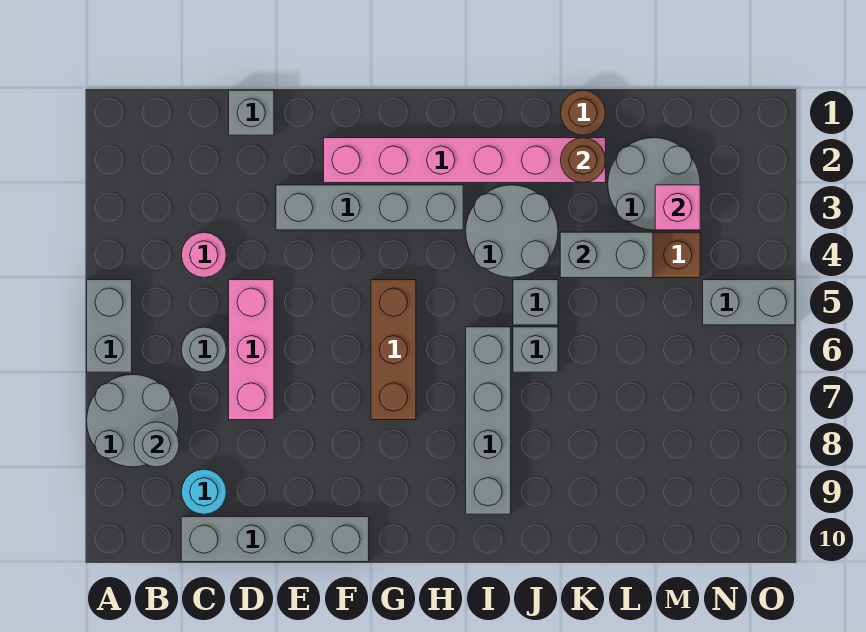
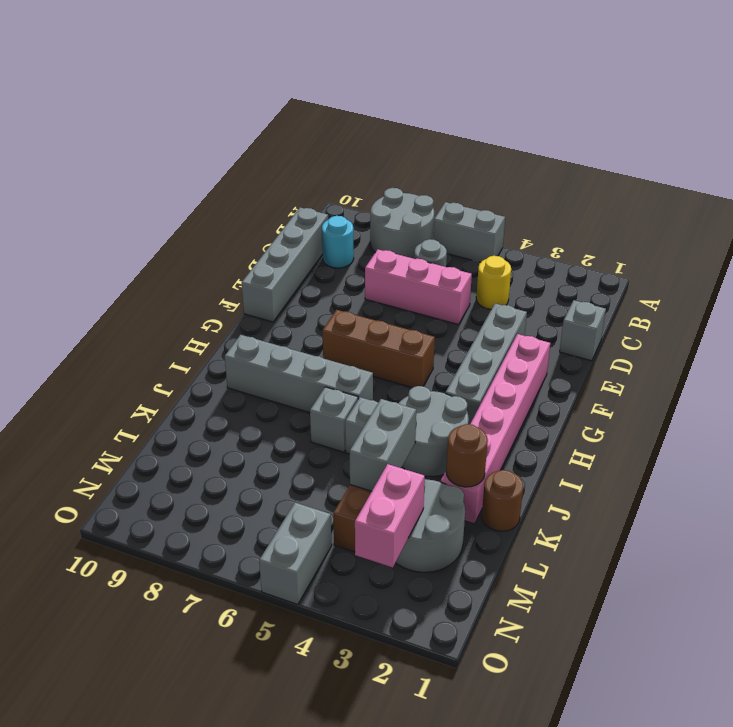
grey 1x1 round brick [134,422,179,467] -> none
pink 1x1 round brick [181,232,226,277] -> yellow 1x1 round brick [476,256,511,309]
pink 1x1 brick [655,185,700,230] -> pink 1x2 brick [355,464,425,568]

